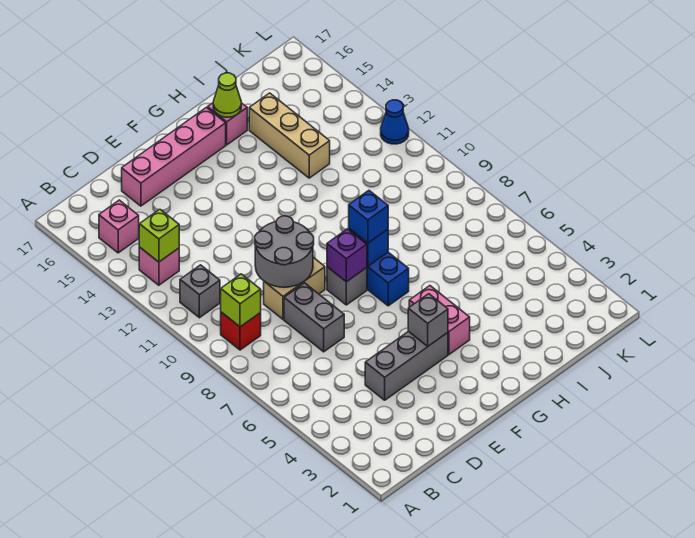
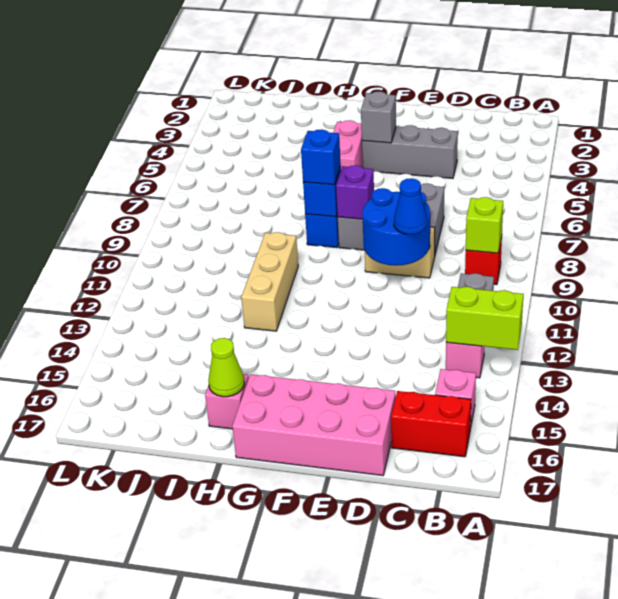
lime 1x1 brick [139,209,179,262] -> lime 1x2 brick [446,287,524,350]
none -> red 1x2 brick [391,391,471,457]
grey 2x2 round brick [255,216,314,287] -> blue 2x2 round brick [362,188,430,266]
pink 1x4 brick [122,108,226,206] -> pink 2x4 brick [232,374,396,476]
tan 1x3 brick [249,93,330,178] -> tan 1x3 brick moved to [241,232,298,331]
blue 1x1 cone [381,100,409,144] -> blue 1x1 cone moved to [394,178,427,234]

